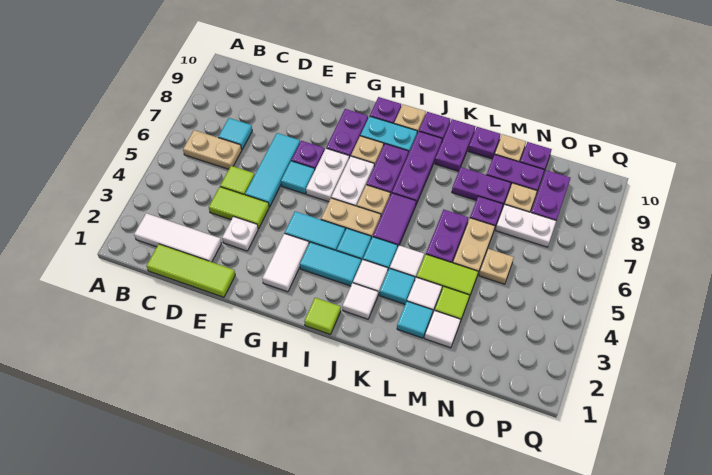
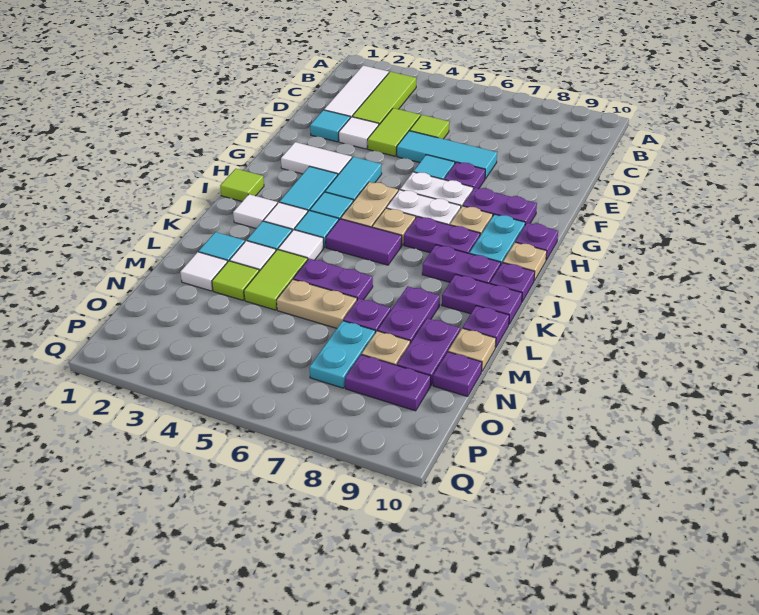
tan 1x2 plate [183,130,242,169] -> none
lime 1x3 tile [146,244,235,297] -> lime 1x3 tile moved to [352,72,416,124]
cyan 1x1 tile [218,118,252,150] -> cyan 1x1 tile moved to [310,110,350,142]
white 1x1 plate [222,216,258,251] -> white 1x1 tile [339,117,379,149]
purple 1x3 plate [392,131,442,204] -> purple 1x2 plate [422,245,501,284]
tan 1x1 plate [479,249,514,284] -> none
white 1x2 plate [496,204,556,247] -> cyan 1x2 plate [310,321,375,388]

